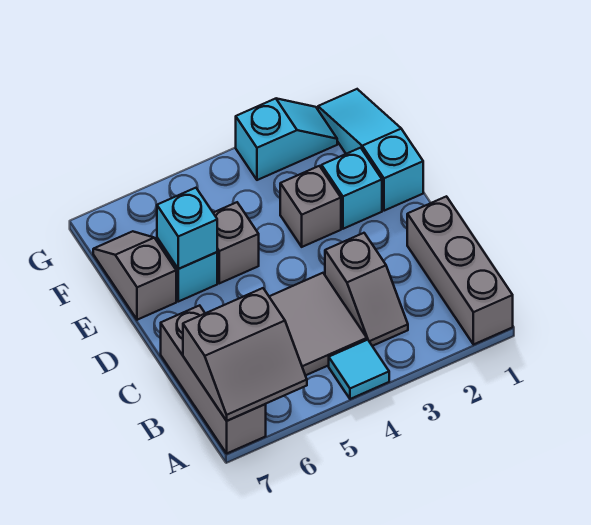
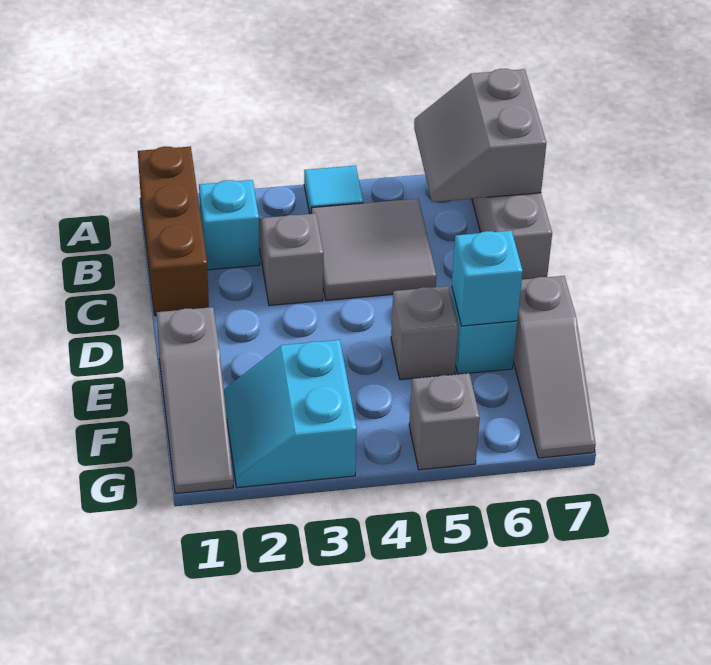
grey 1x3 brick [407,196,513,345] -> brown 1x3 brick [138,146,209,316]
grey 2x2 slope [183,288,307,421] -> grey 2x2 slope turned to [414,69,546,202]
cyan 1x3 slope [318,89,423,211] -> grey 1x3 slope [157,307,233,494]
cyan 1x1 brick [322,148,382,229] -> cyan 1x1 brick moved to [199,180,260,270]
grey 1x1 brick [280,166,341,247] -> grey 1x1 brick moved to [409,373,480,470]
grey 1x2 slope [93,231,176,320] -> grey 1x3 slope [513,276,596,458]
cyan 1x2 slope [236,98,337,180] -> cyan 2x2 slope [224,340,357,488]

